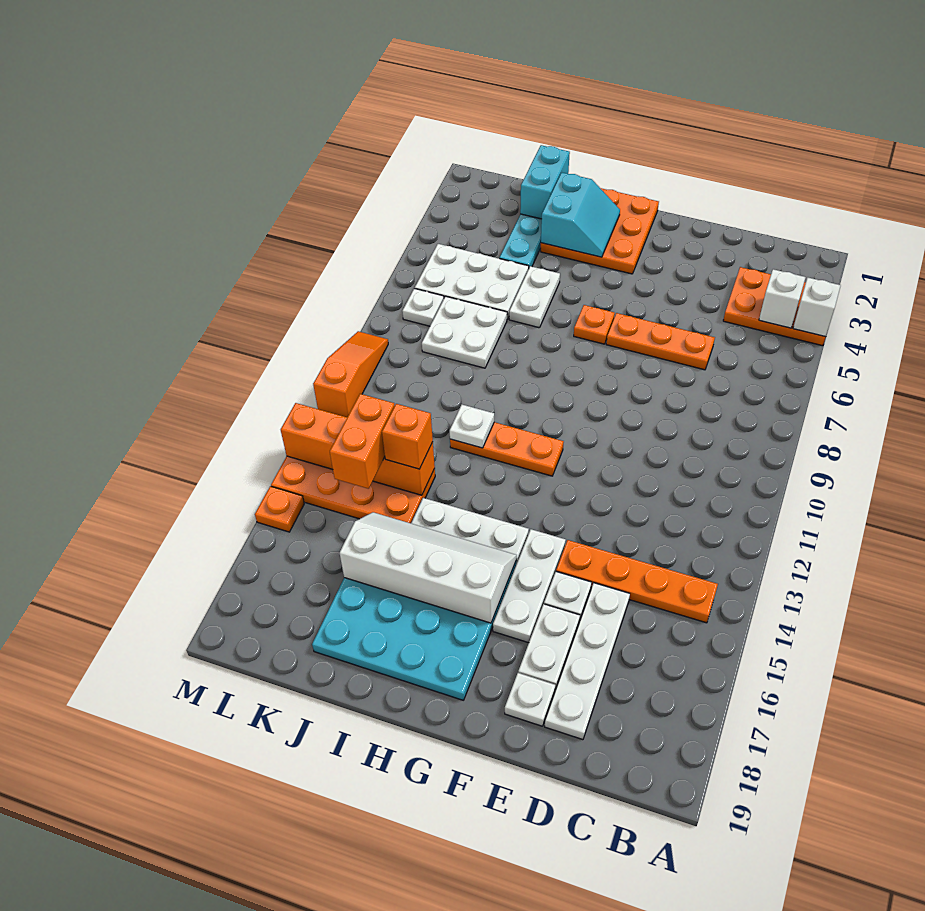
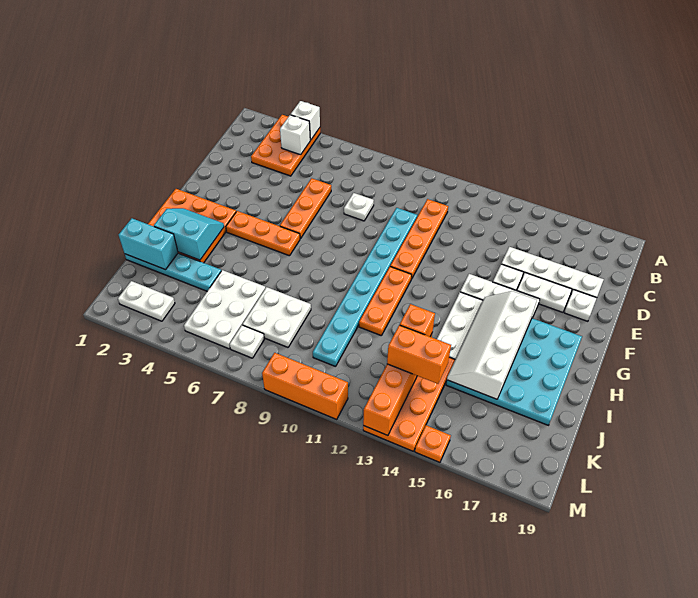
orange 1x4 plate [556,540,718,623] -> orange 1x4 plate moved to [390,199,448,279]
none -> cyan 1x8 plate [313,208,417,367]
orange 1x1 plate [574,305,615,344] -> orange 1x3 plate [226,211,300,256]
white 1x2 plate [509,266,560,328] -> white 1x2 plate moved to [118,281,175,321]
white 1x1 plate [450,405,494,448] -> white 1x1 plate moved to [344,193,374,221]
orange 1x3 slope [313,331,388,417] -> orange 1x3 brick [262,353,348,419]

